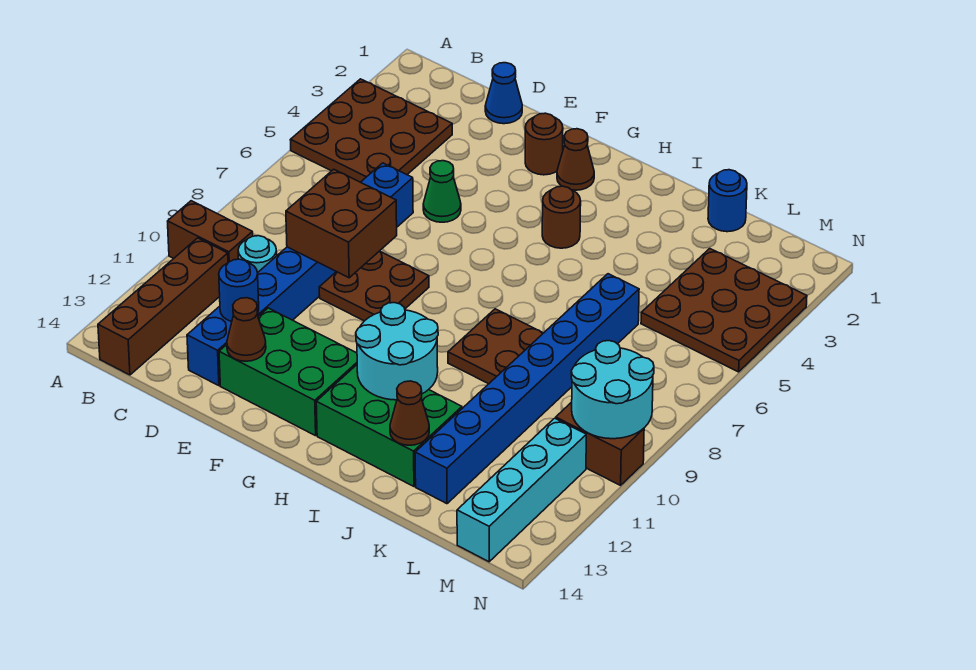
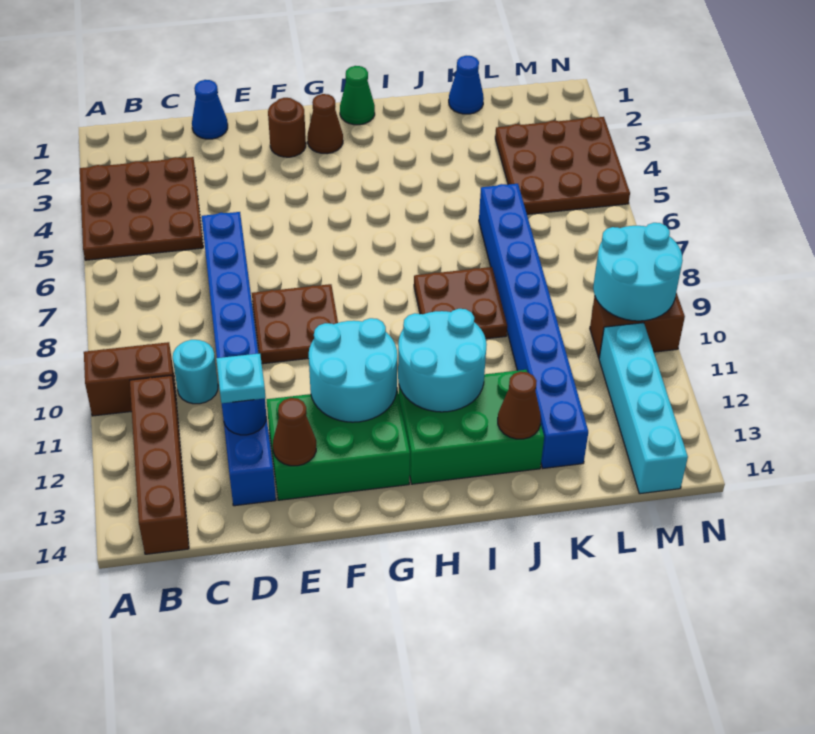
brown 2x2 brick [286,169,397,278] -> none
none -> cyan 1x1 plate [216,353,266,403]
green 1x1 cone [423,161,461,222] -> green 1x1 cone moved to [340,66,375,125]
none -> cyan 2x2 round brick [309,318,397,422]
brown 1x1 round brick [542,186,581,248] -> none
blue 1x1 round brick [708,170,747,232] -> blue 1x1 cone [449,56,484,114]

